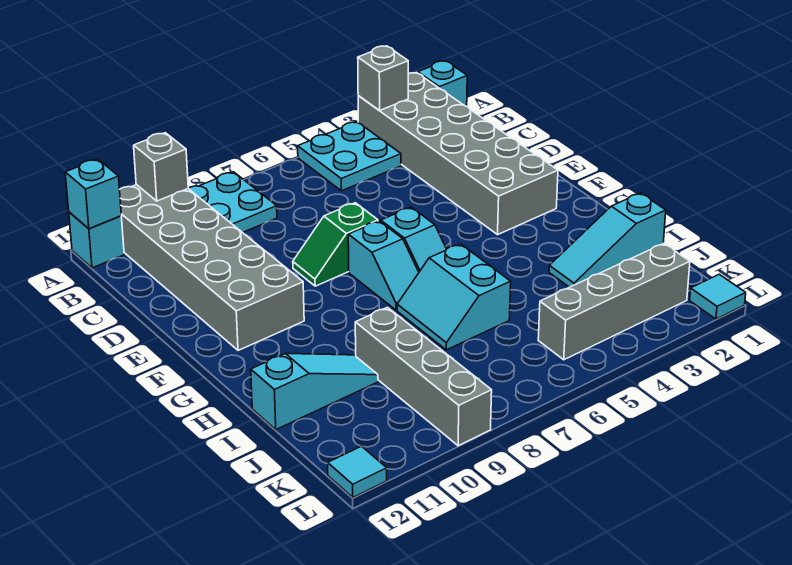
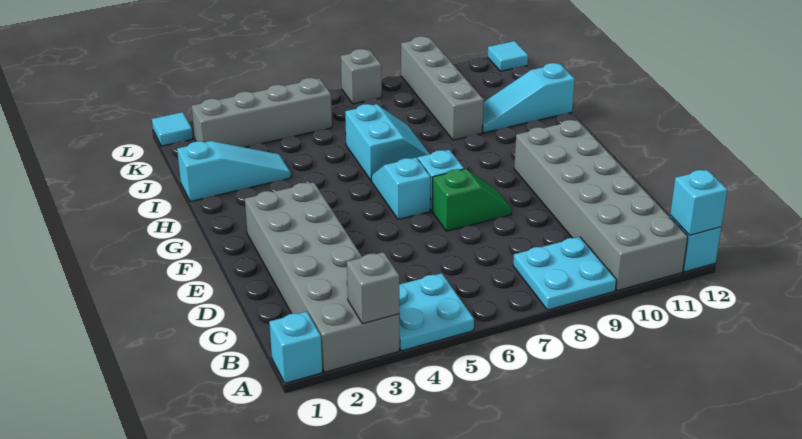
grey 1x1 brick [134,133,188,201] -> grey 1x1 brick moved to [341,49,382,104]

